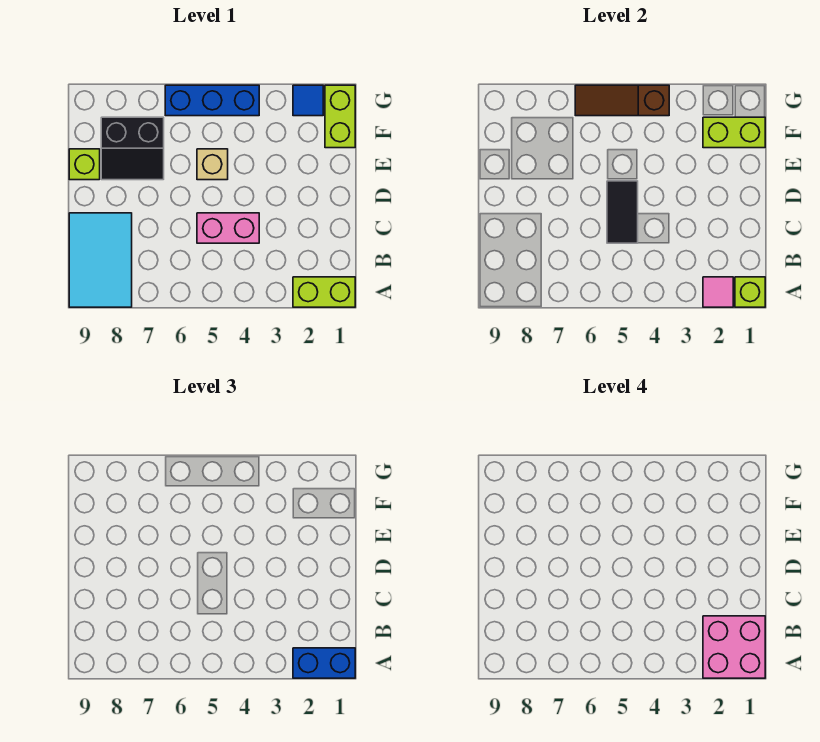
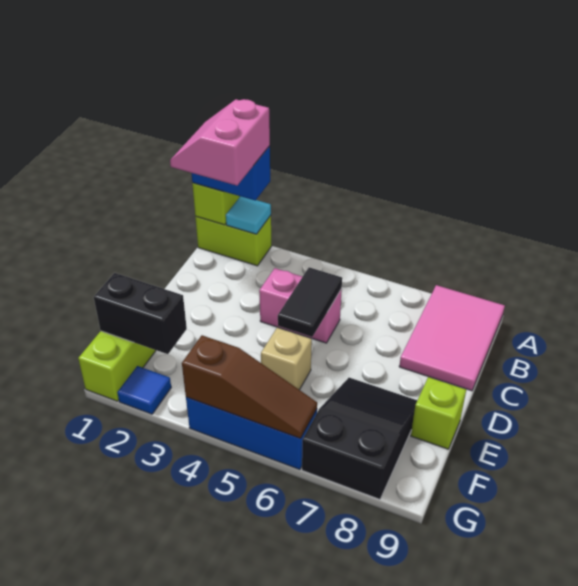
pink 2x2 brick [703,616,765,678] -> pink 2x2 slope [170,99,270,185]
pink 1x1 tile [703,277,733,307] -> cyan 1x1 tile [226,196,271,234]
cyan 2x3 tile [69,213,132,307] -> pink 2x3 tile [399,285,505,391]
black 2x2 slope [101,117,164,180] -> black 2x3 slope [302,378,417,499]
lime 1x2 brick [703,117,765,148] -> black 1x2 brick [94,273,187,354]

